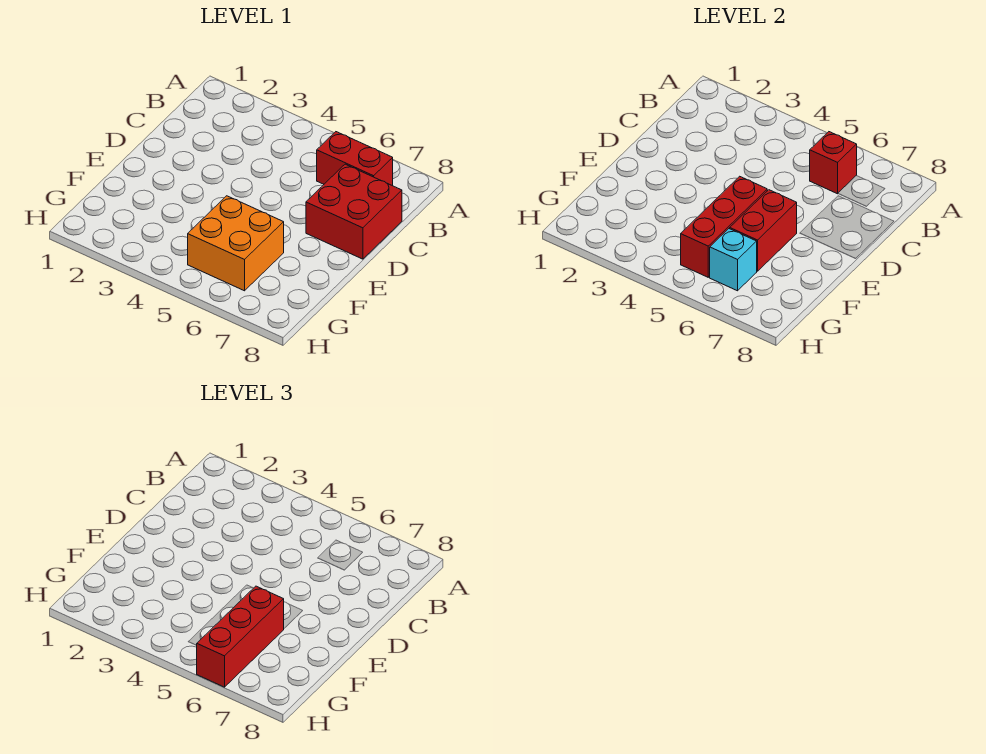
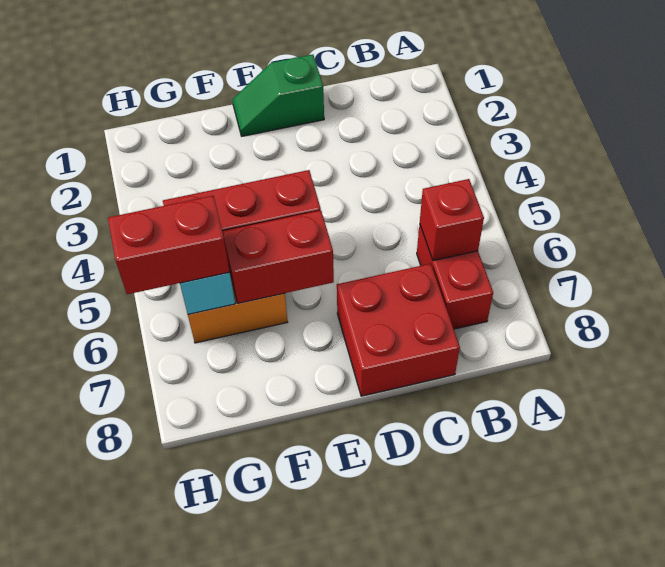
none -> green 1x2 slope [232,55,324,136]
red 1x3 brick [196,586,284,687] -> red 1x2 brick [108,196,230,294]

